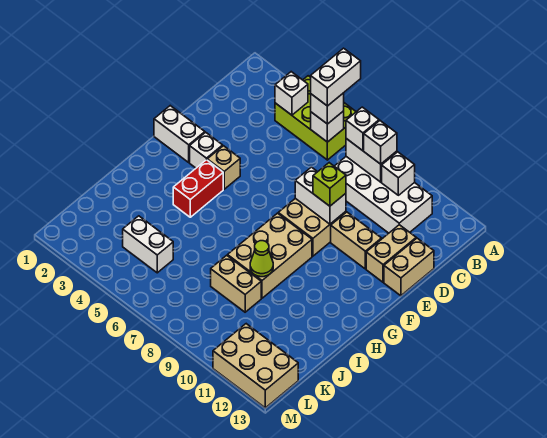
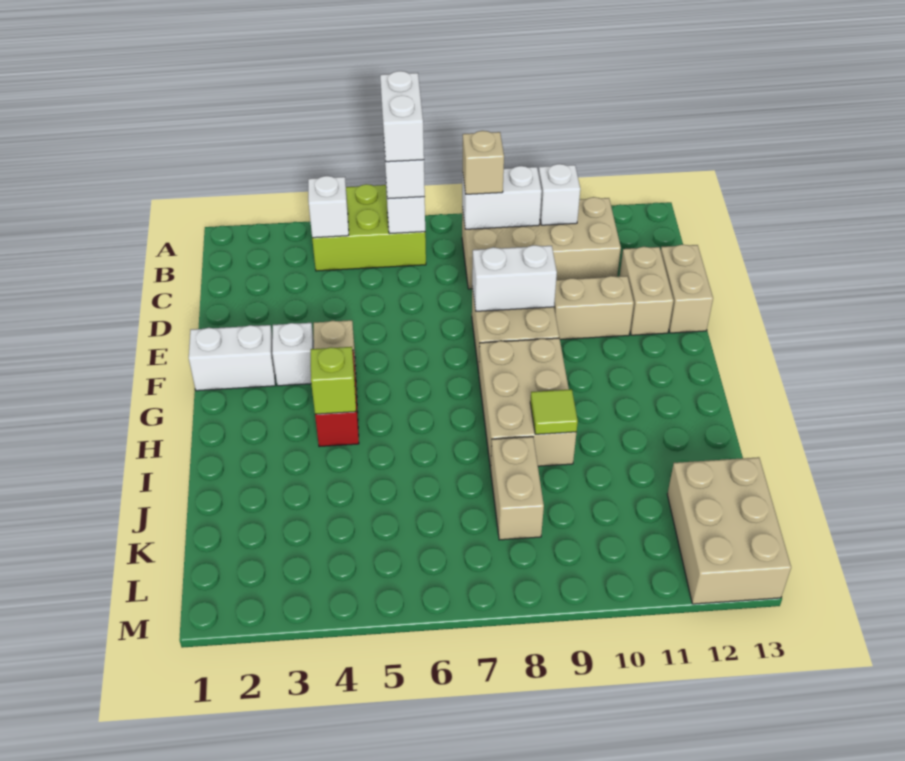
white 2x4 brick [335,157,432,233] -> tan 2x4 brick [462,197,621,289]
white 1x1 brick [346,107,379,151] -> tan 1x1 brick [463,131,504,194]
white 1x1 brick [364,121,397,164] -> none
lime 1x1 brick [313,163,346,206] -> lime 1x1 brick moved to [311,347,356,414]
lime 1x1 cone [250,241,273,277] -> lime 1x1 tile [530,389,578,434]
tan 1x2 brick [211,255,261,312] -> tan 1x2 brick turned to [490,437,544,540]
white 1x2 brick [123,216,173,273] -> none
tan 2x3 brick [213,324,298,408] -> tan 2x3 brick turned to [667,457,791,604]

